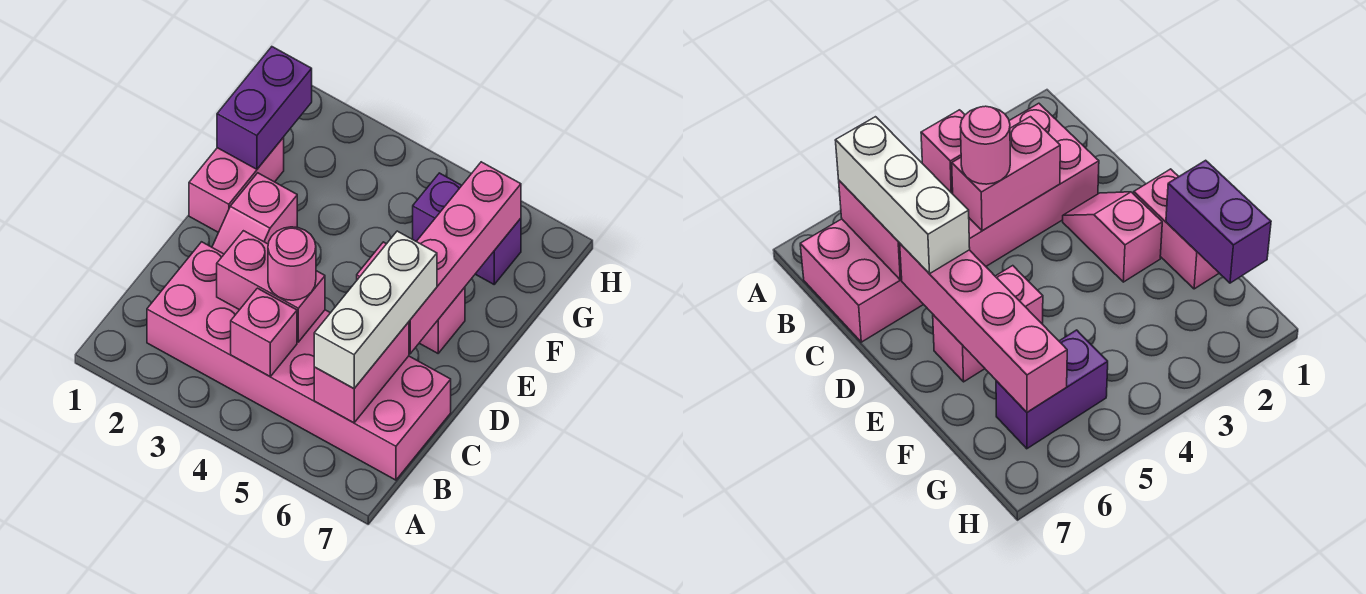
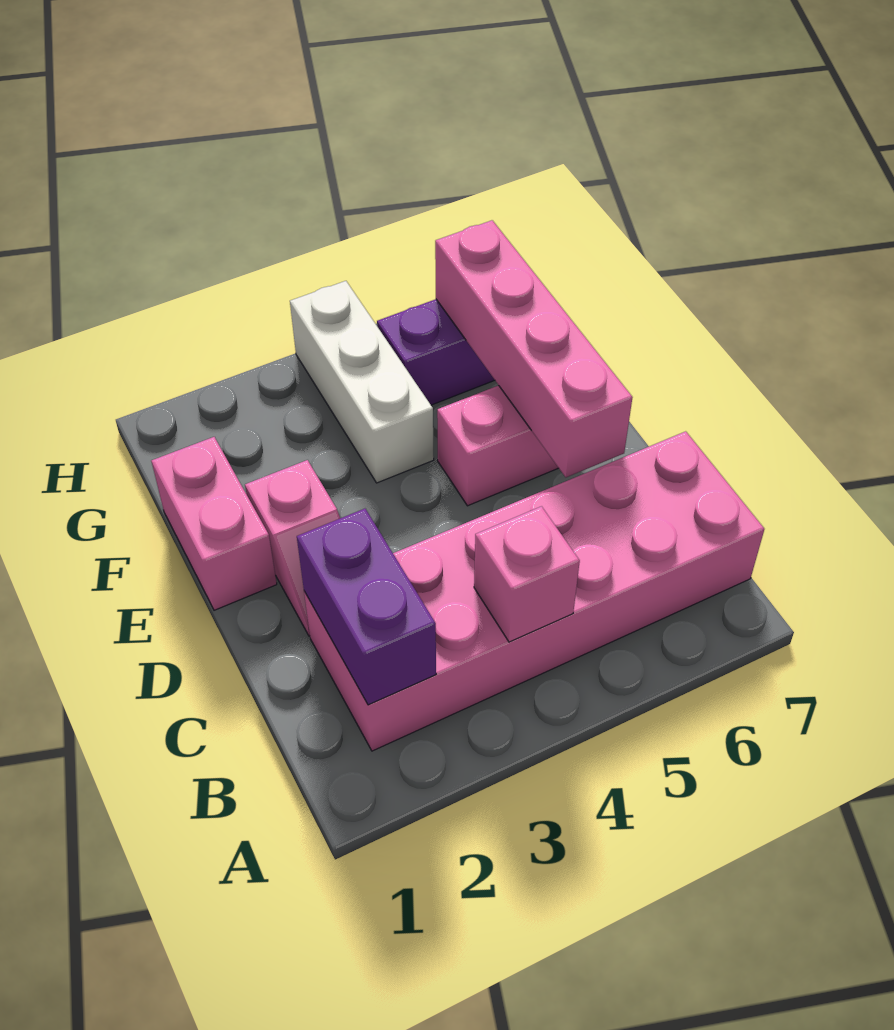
pink 1x2 brick [314,322,409,423] -> none
white 1x3 brick [314,231,437,389] -> white 1x3 brick moved to [290,281,434,483]
pink 1x2 brick [217,231,325,342] -> none
pink 1x1 round brick [268,227,316,300] -> none
purple 1x2 brick [217,47,312,169] -> purple 1x2 brick moved to [297,509,436,705]

